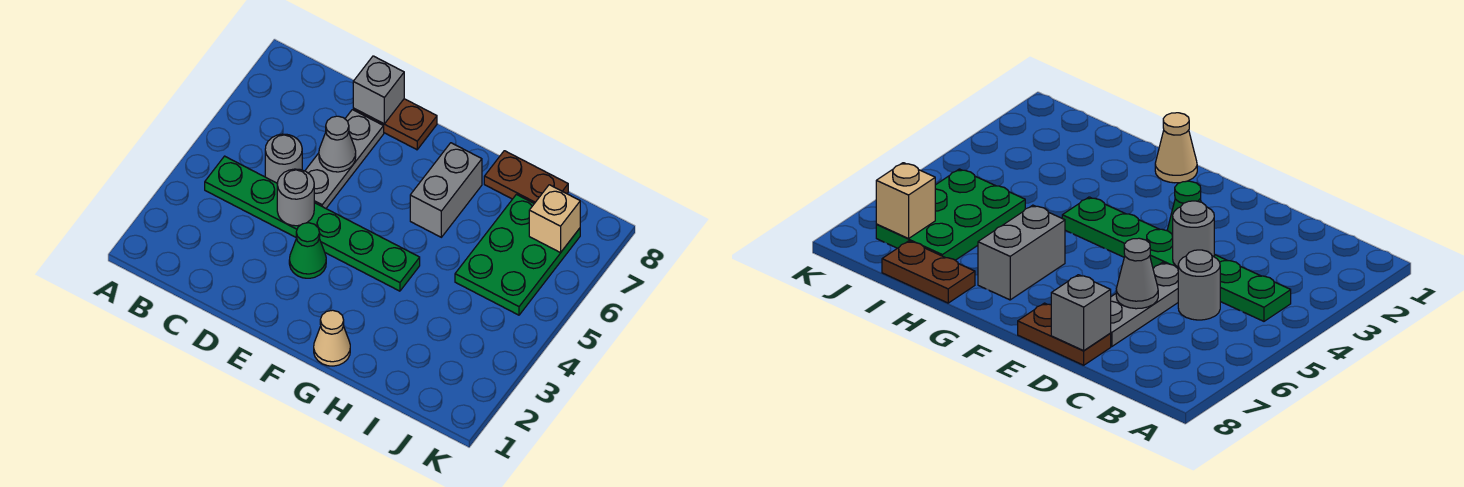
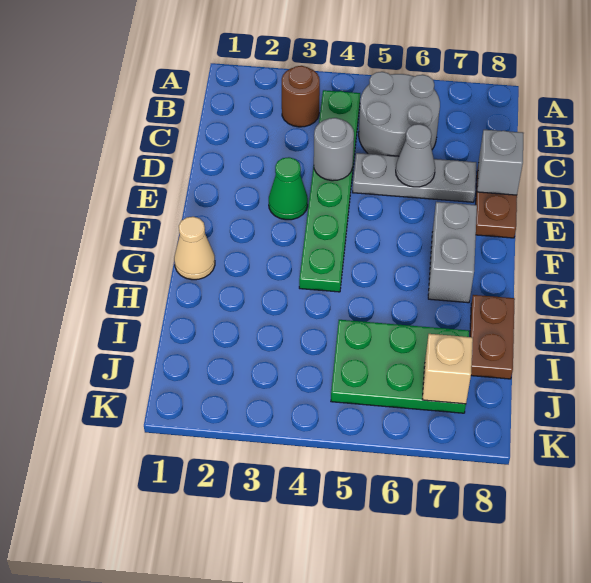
none -> brown 1x1 round brick [282,66,320,127]
grey 1x1 round brick [265,134,302,184] -> grey 2x2 round brick [359,72,440,156]
grey 1x2 brick [410,143,482,237] -> grey 1x2 brick turned to [428,202,477,303]

